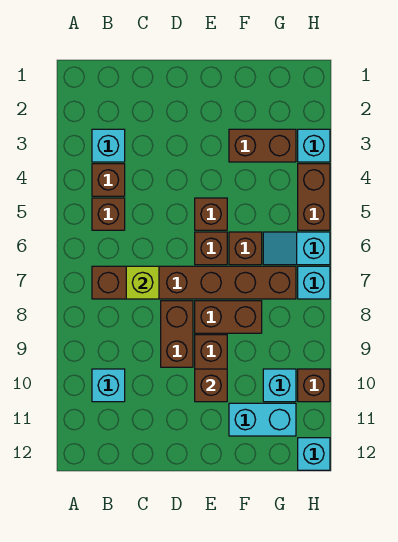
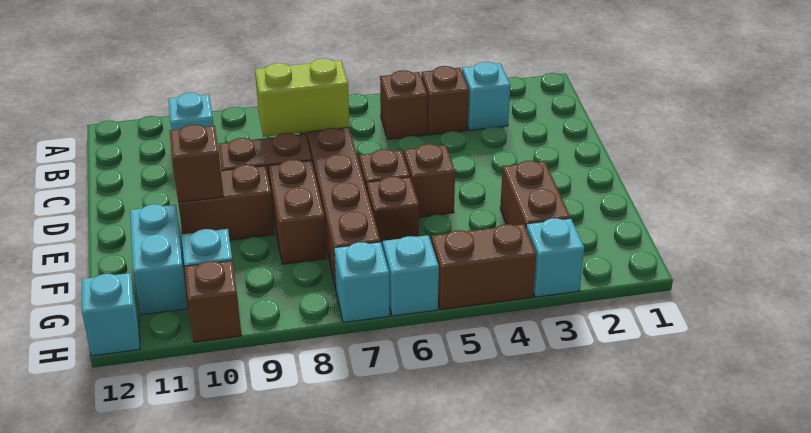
lime 1x1 brick [126,266,159,299] -> lime 1x2 brick [255,58,349,137]

